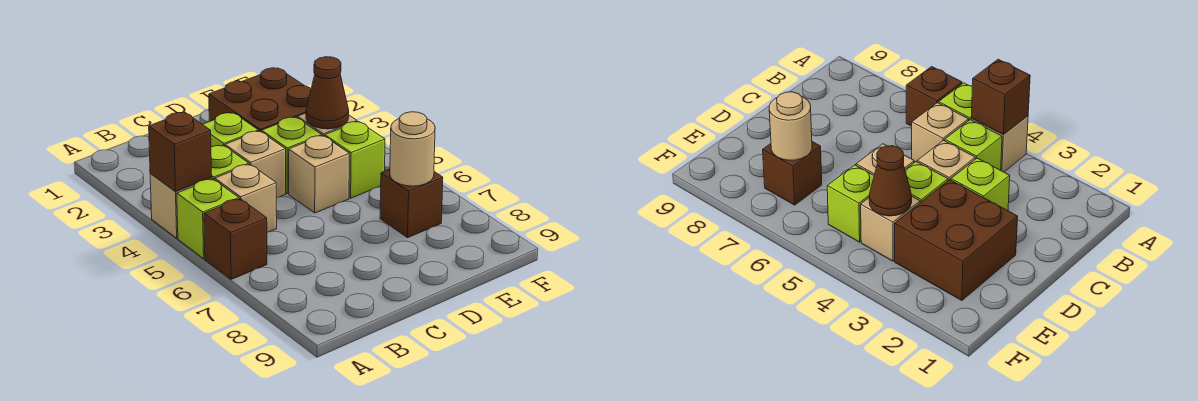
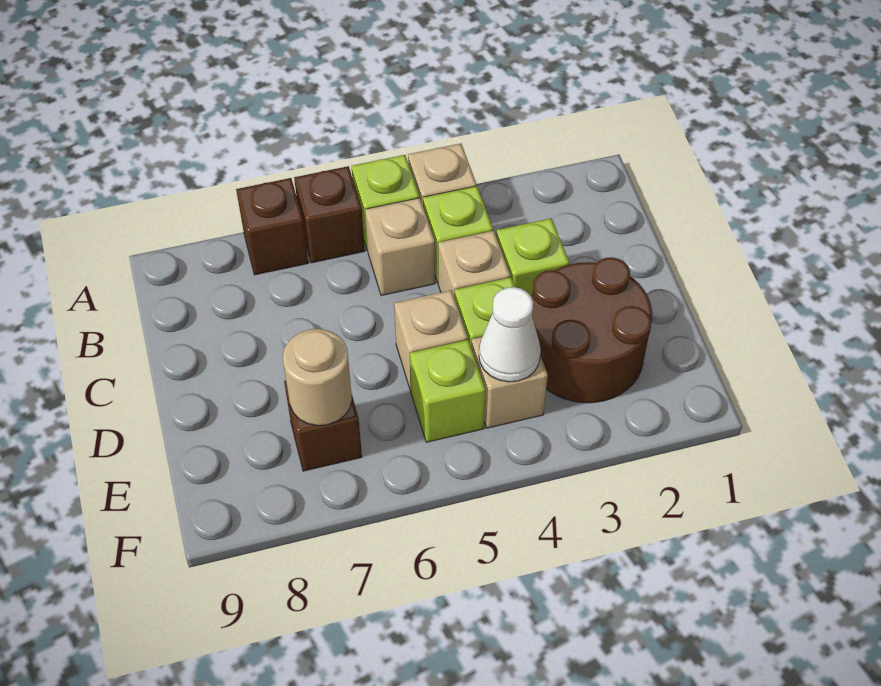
brown 1x1 brick [149,112,212,191] -> brown 1x1 brick moved to [236,178,308,275]
brown 2x2 brick [209,68,311,131] -> brown 2x2 round brick [532,257,652,403]
brown 1x1 cone [306,57,349,129] -> white 1x1 cone [479,287,541,382]

